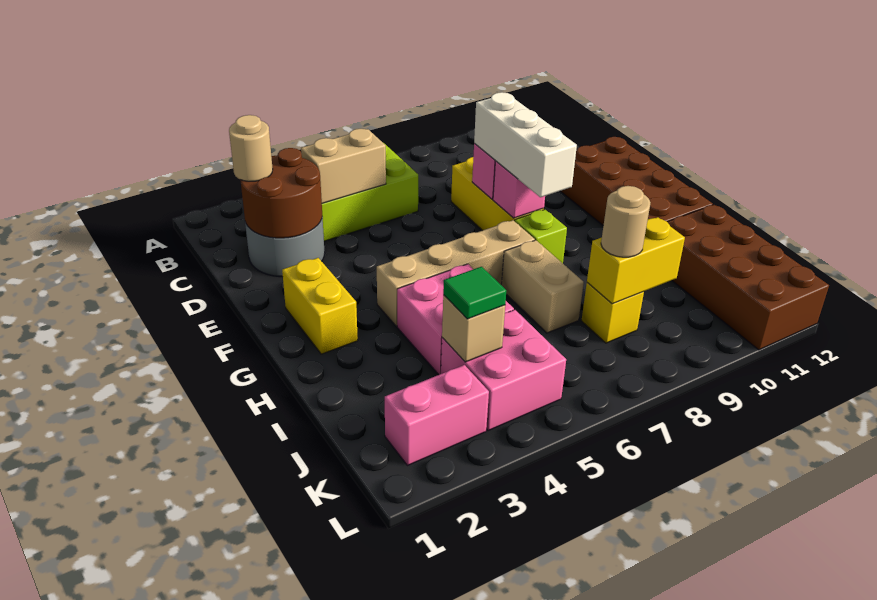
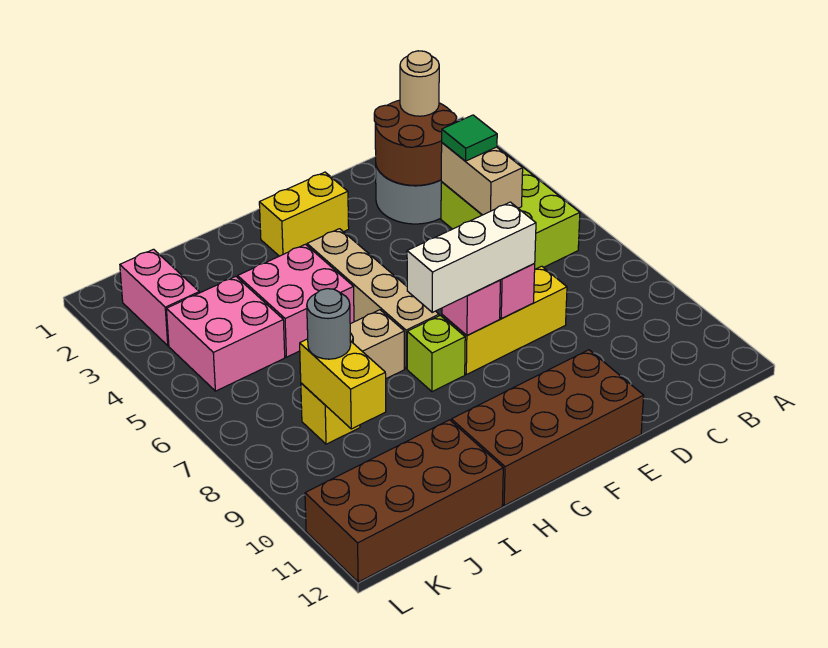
tan 1x1 brick [442,295,505,362] -> none
green 1x1 tile [443,267,506,319] -> green 1x1 tile moved to [442,115,497,161]
tan 1x1 round brick [601,186,651,257] -> grey 1x1 round brick [307,289,351,359]

